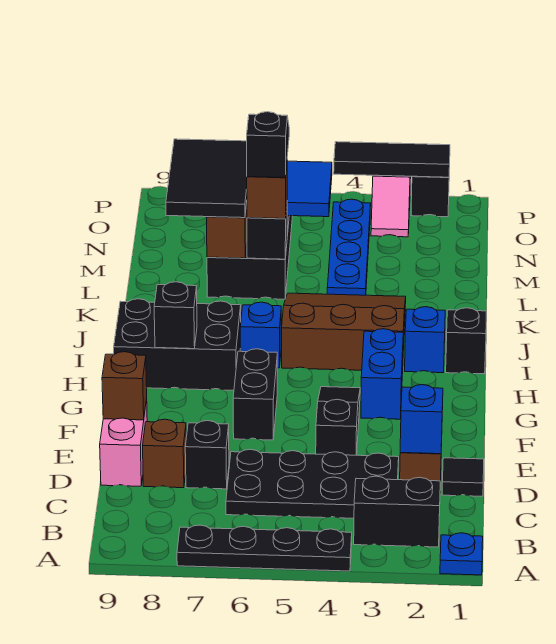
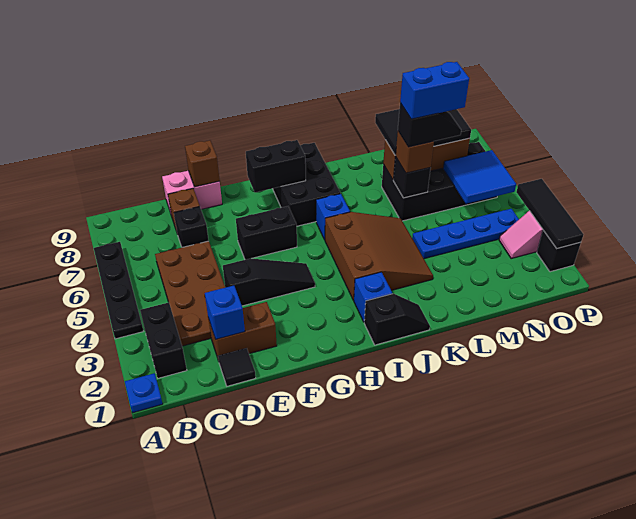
black 2x4 plate [226,449,399,518] -> brown 2x4 plate [155,241,225,346]
blue 1x2 brick [361,329,403,419] -> blue 1x2 brick moved to [400,62,469,119]
black 1x1 brick [154,282,197,349] -> black 1x2 brick [246,140,306,192]

